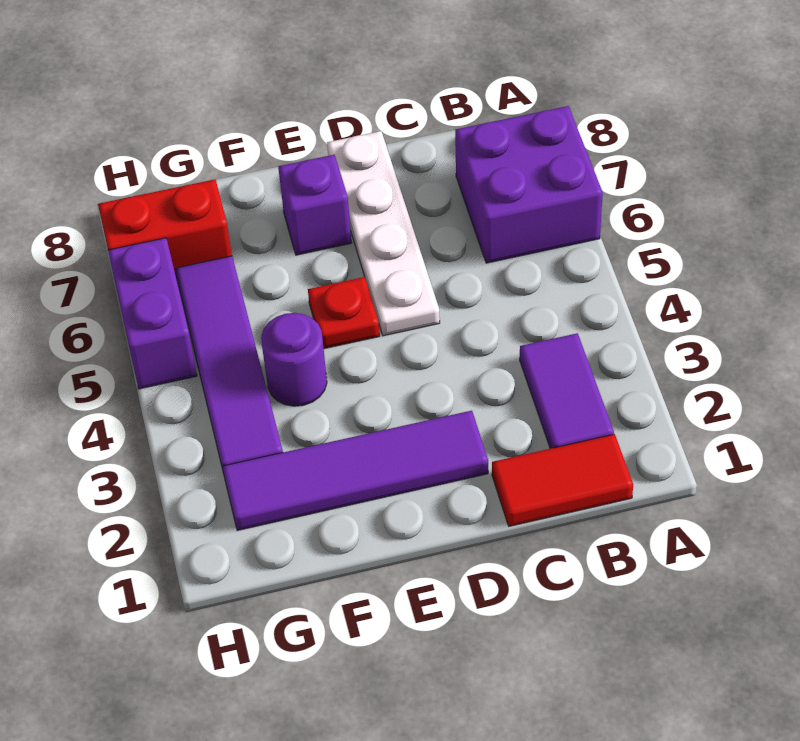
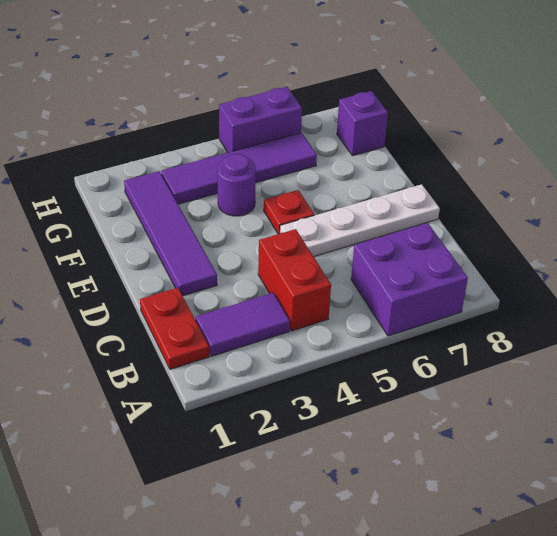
red 1x2 tile [492,434,633,526] -> red 1x2 plate [140,288,209,369]
purple 1x1 brick [278,155,351,255] -> purple 1x1 brick moved to [337,91,388,156]
red 1x2 brick [98,179,232,280] -> red 1x2 brick moved to [258,229,331,331]

